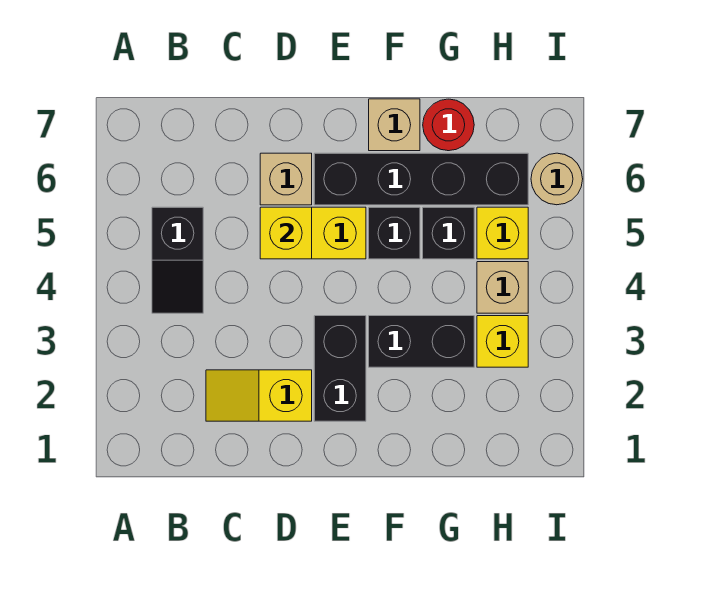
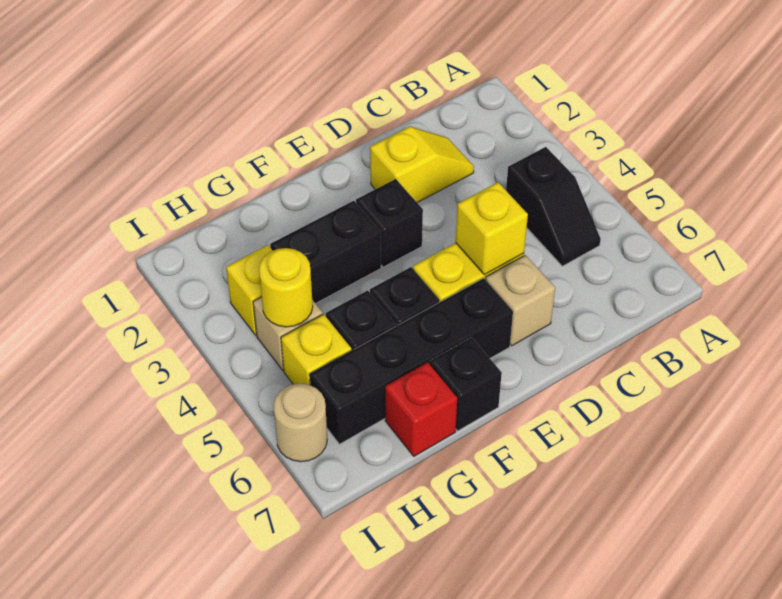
black 1x2 slope [152,207,203,313] -> black 1x2 slope turned to [506,147,601,266]
black 1x2 brick [314,316,366,421] -> black 1x1 brick [356,179,423,267]
tan 1x1 brick [369,99,420,151] -> black 1x1 brick [430,338,502,431]
red 1x1 round brick [423,99,474,151] -> red 1x1 brick [385,362,457,456]
none -> yellow 1x1 round brick [259,248,313,327]

